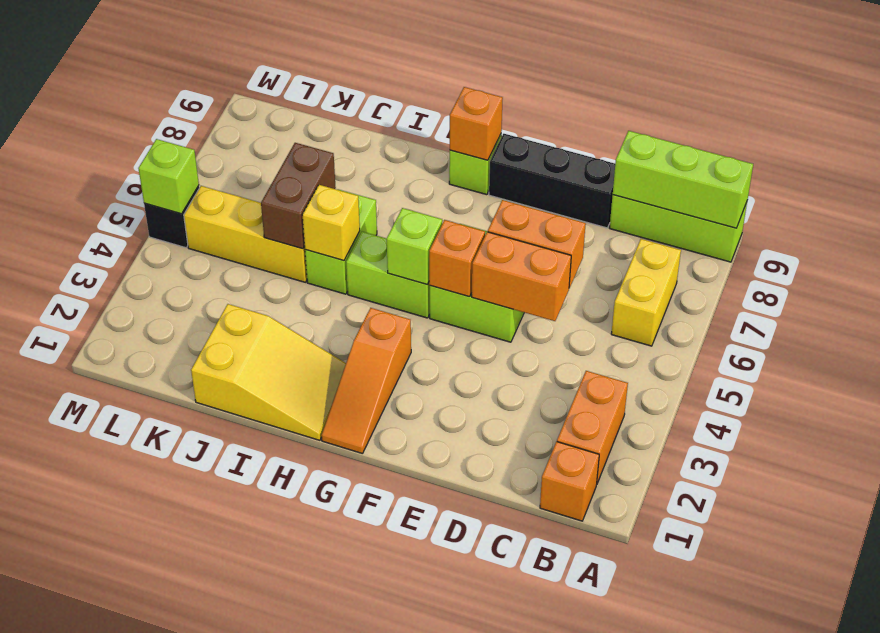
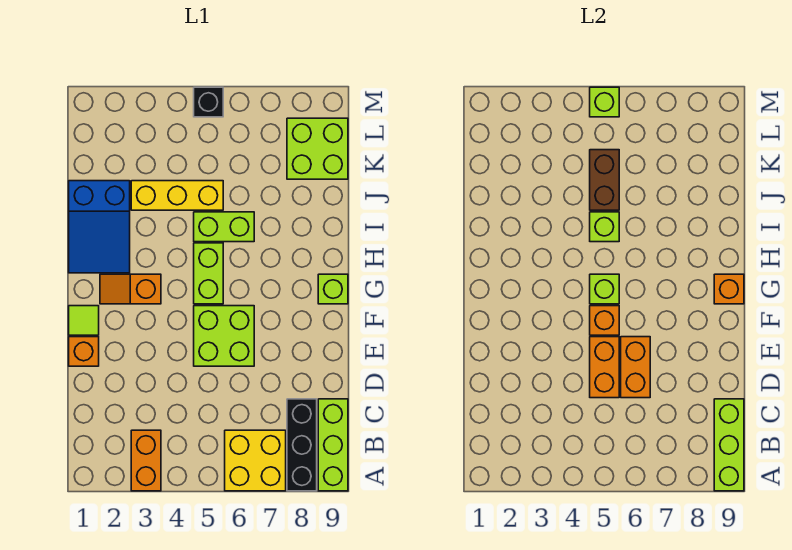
orange 1x1 brick [540,442,599,521] -> orange 1x1 brick moved to [69,337,99,366]
orange 1x2 brick [557,371,628,483] -> orange 1x2 brick turned to [131,430,161,491]
yellow 1x2 brick [611,239,681,346] -> yellow 2x2 brick [225,430,286,491]
black 1x3 brick [489,134,615,228] -> black 1x3 brick moved to [287,399,317,491]
none -> lime 1x1 tile [69,306,99,335]
orange 1x3 slope [321,308,411,454] -> orange 1x2 slope [100,274,161,304]
yellow 2x3 slope [191,304,346,440] -> blue 2x3 slope [69,181,130,273]
yellow 1x1 brick [302,185,360,261] -> lime 1x1 brick [590,212,619,242]
yellow 1x3 brick [184,186,307,282] -> yellow 1x3 brick turned to [131,181,223,210]
brown 1x2 brick [261,143,336,249] -> brown 1x2 brick turned to [590,150,619,210]
none -> lime 2x2 brick [287,118,348,179]

